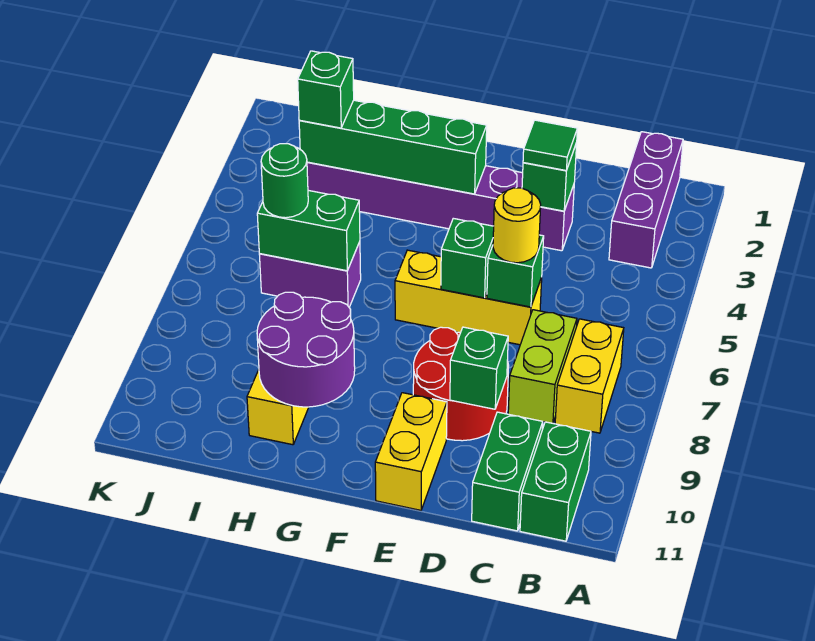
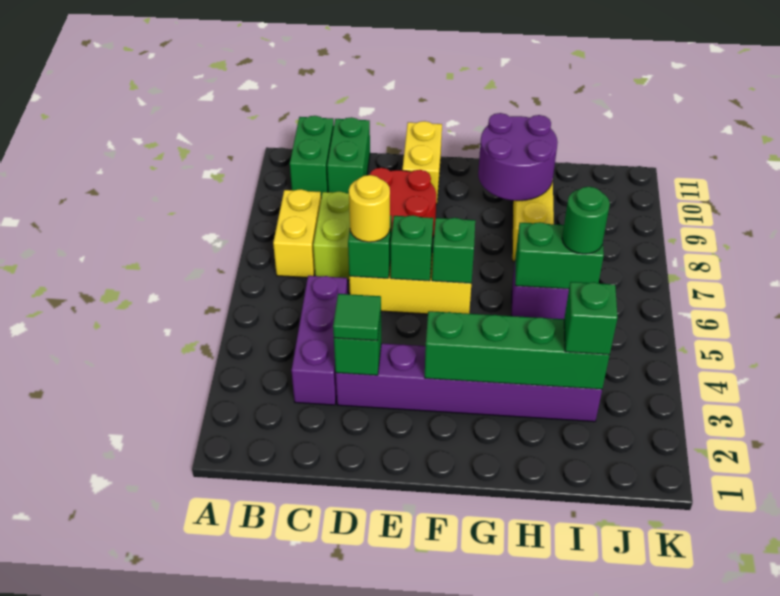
purple 1x3 brick [609,132,683,268] -> purple 1x3 brick moved to [291,276,348,405]
green 1x1 brick [450,327,508,409] -> green 1x1 brick moved to [432,218,475,283]

